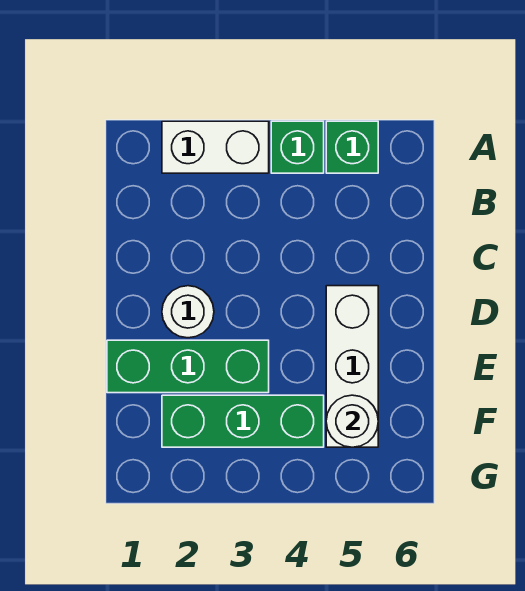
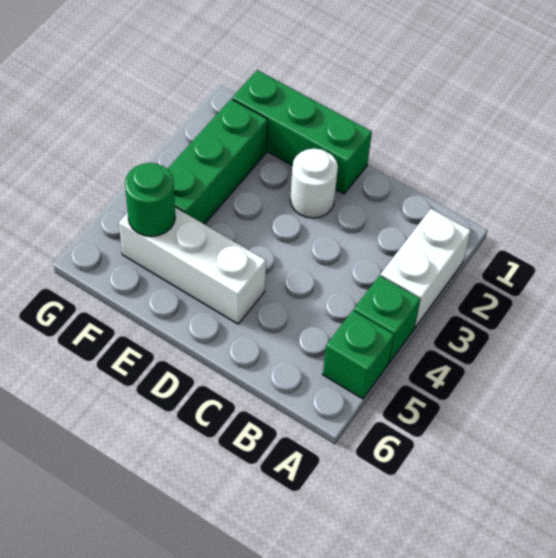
green 1x3 brick [107,340,269,393] -> green 1x3 brick turned to [232,70,372,194]
white 1x1 round brick [326,395,378,447] -> green 1x1 round brick [125,163,175,237]

